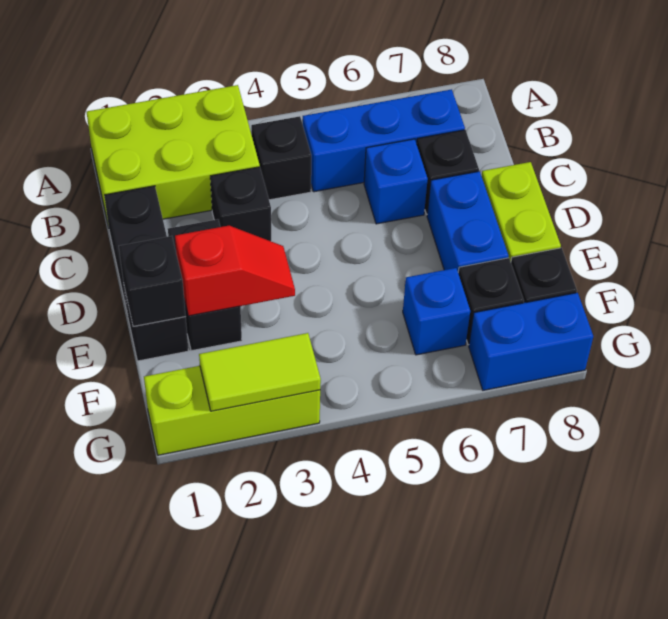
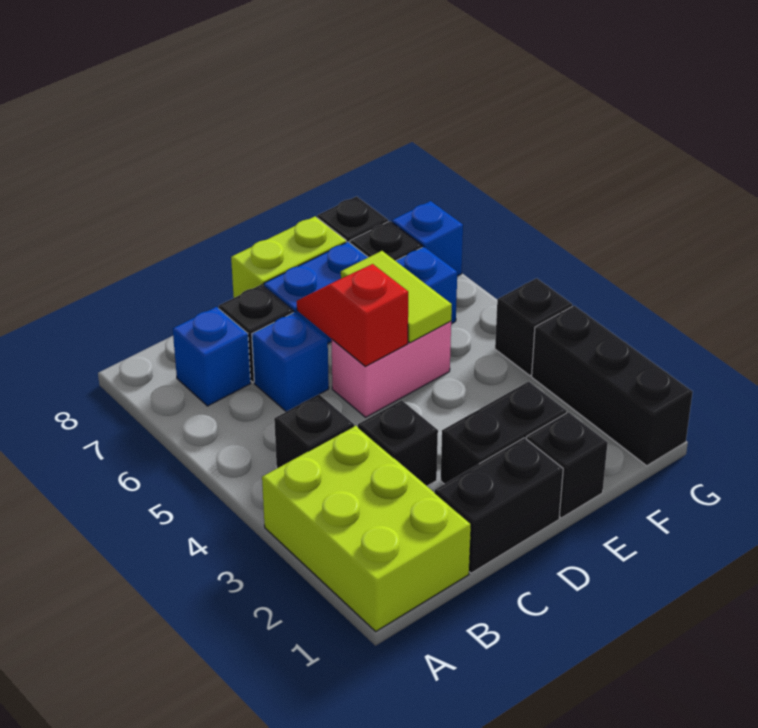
blue 1x3 brick [303,89,465,192] -> blue 1x1 brick [173,307,251,406]
none -> pink 1x2 brick [332,321,451,417]
black 1x1 brick [119,236,186,327] -> black 1x1 brick moved to [495,278,572,376]
red 1x2 slope [175,226,295,316] -> red 1x2 slope moved to [297,264,408,366]
lime 1x3 brick [144,366,320,455] -> black 1x3 brick [532,306,693,466]
lime 1x2 tile [199,333,321,411] -> lime 1x2 tile moved to [341,251,452,343]
blue 1x2 brick [469,293,593,390] -> blue 1x1 brick [392,201,463,276]

